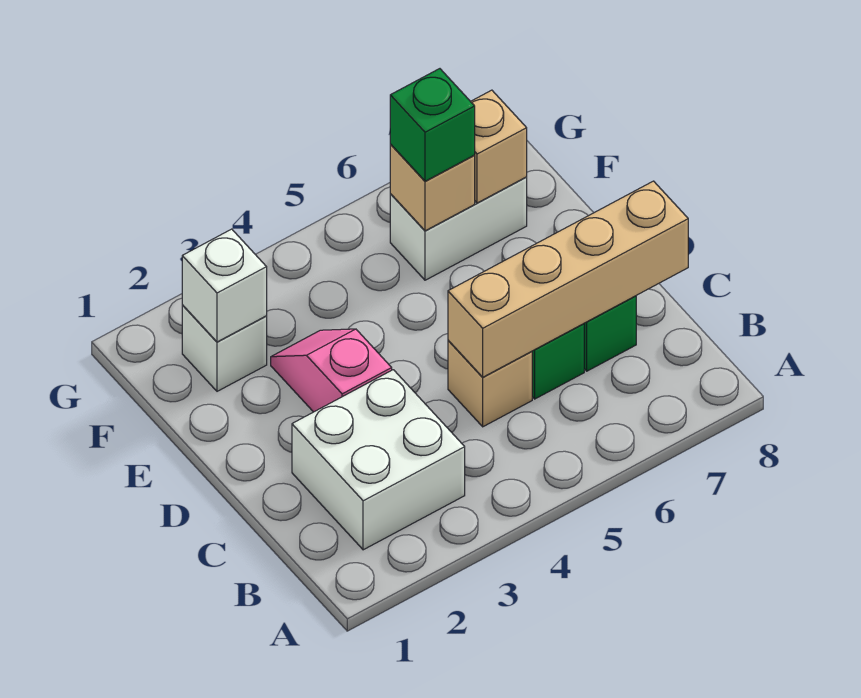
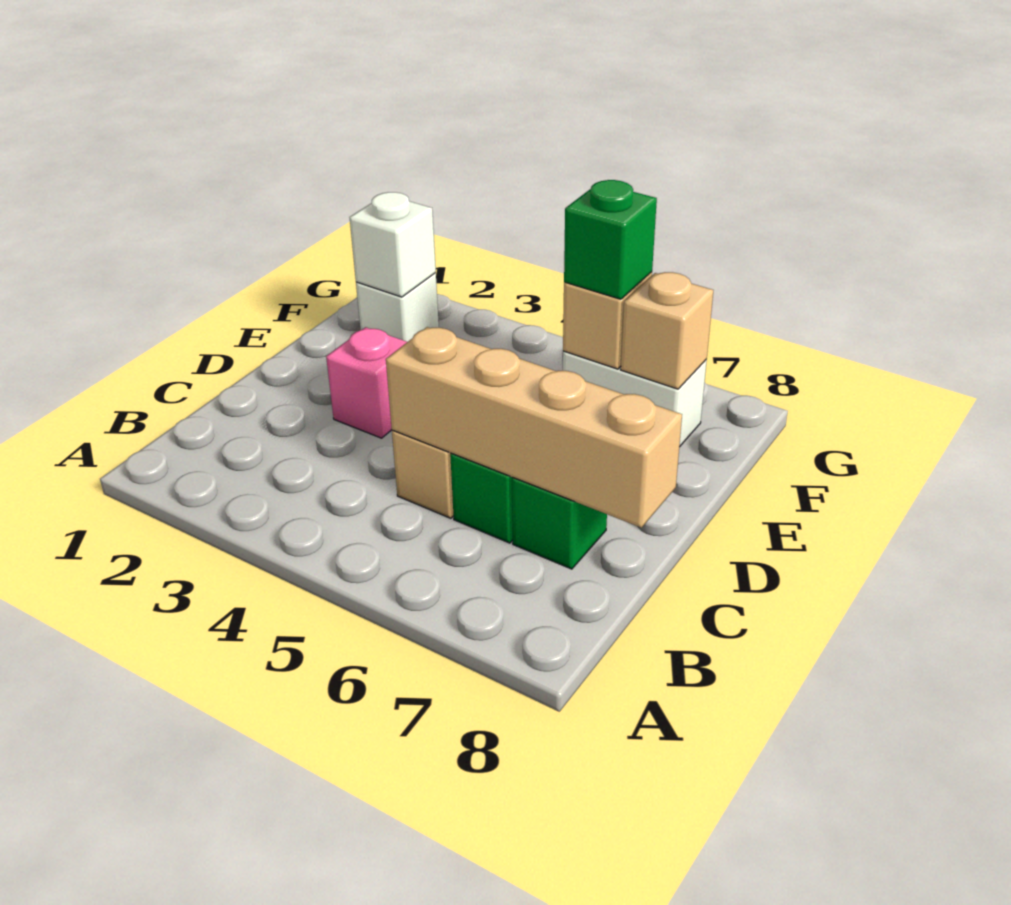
white 2x2 brick [292,370,465,550] -> none

